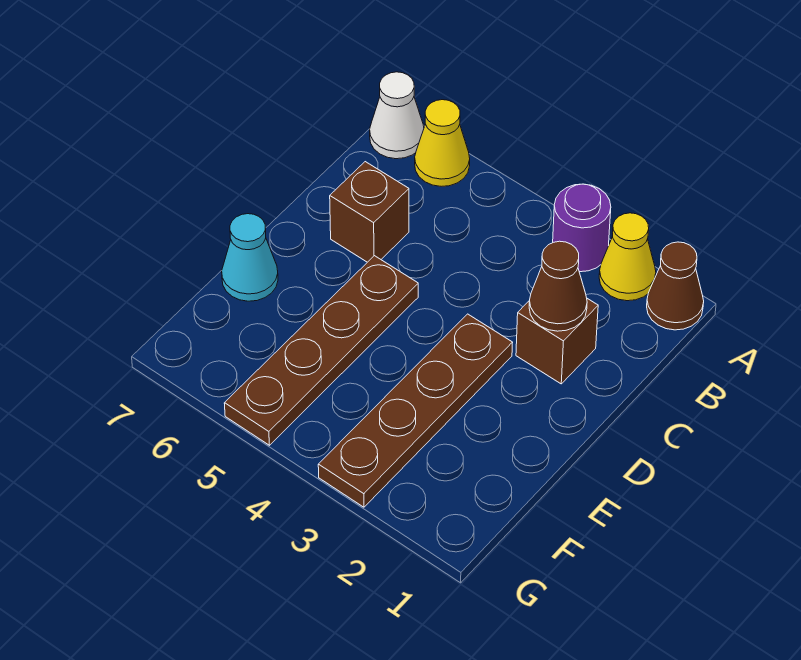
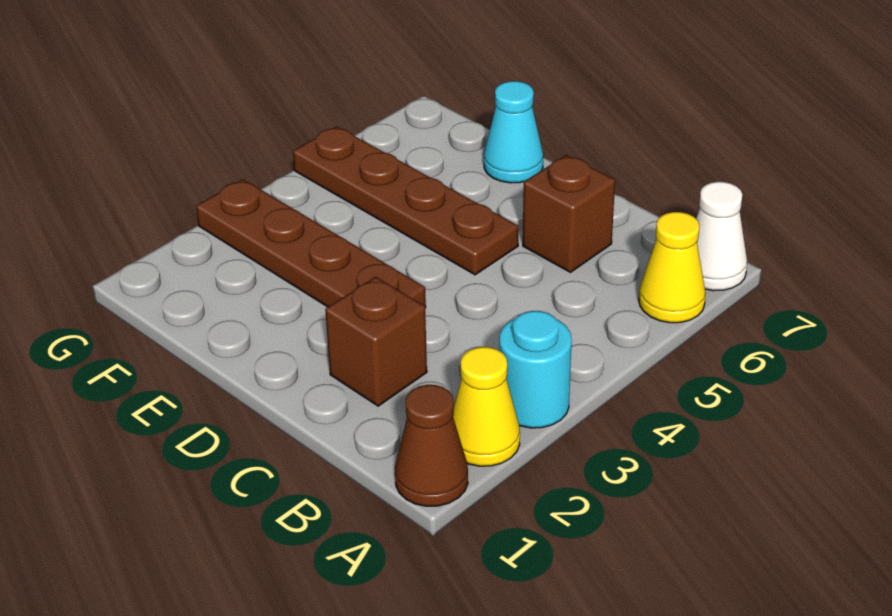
purple 1x1 round brick [553,184,611,272] -> cyan 1x1 round brick [500,311,572,428]
brown 1x1 cone [529,241,587,331] -> none

